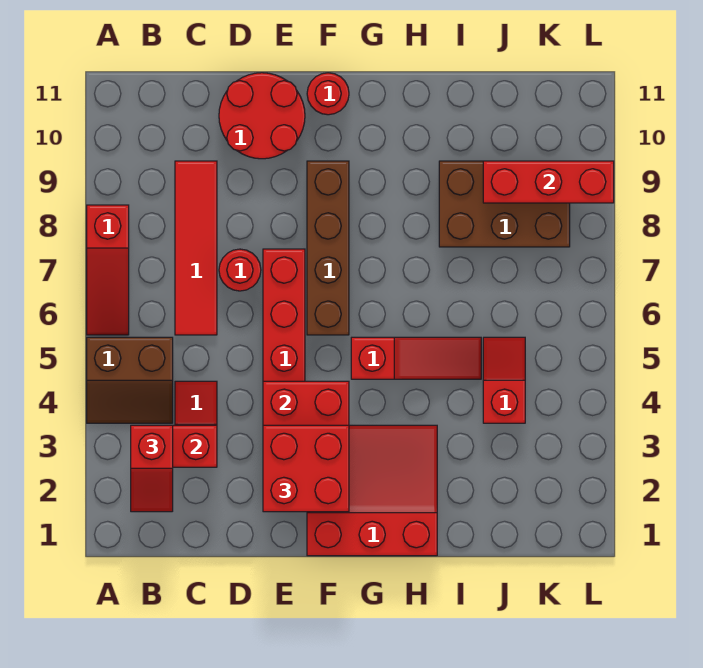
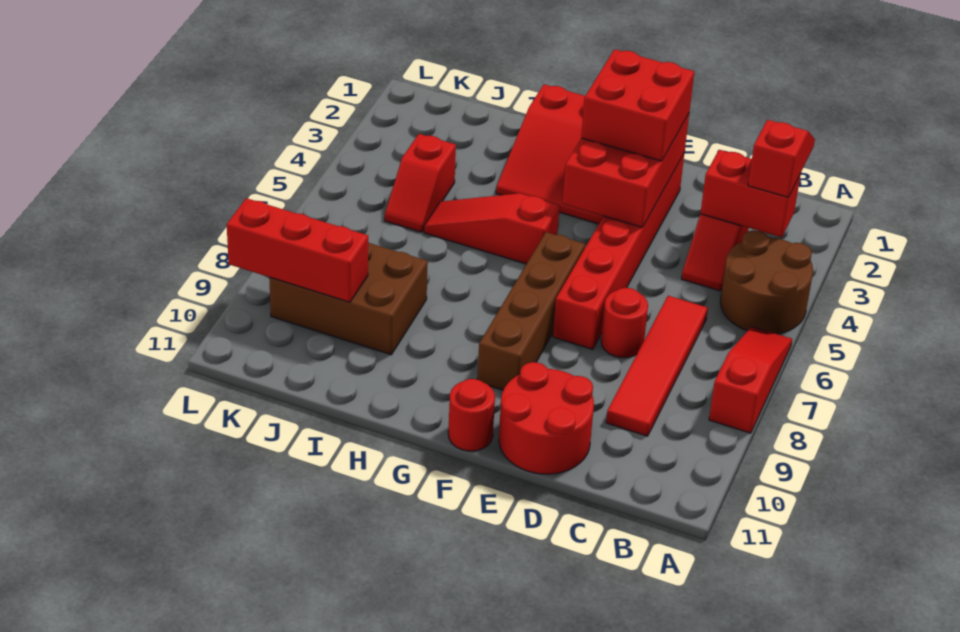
brown 2x2 slope [87,337,173,423] -> brown 2x2 round brick [720,230,813,334]

